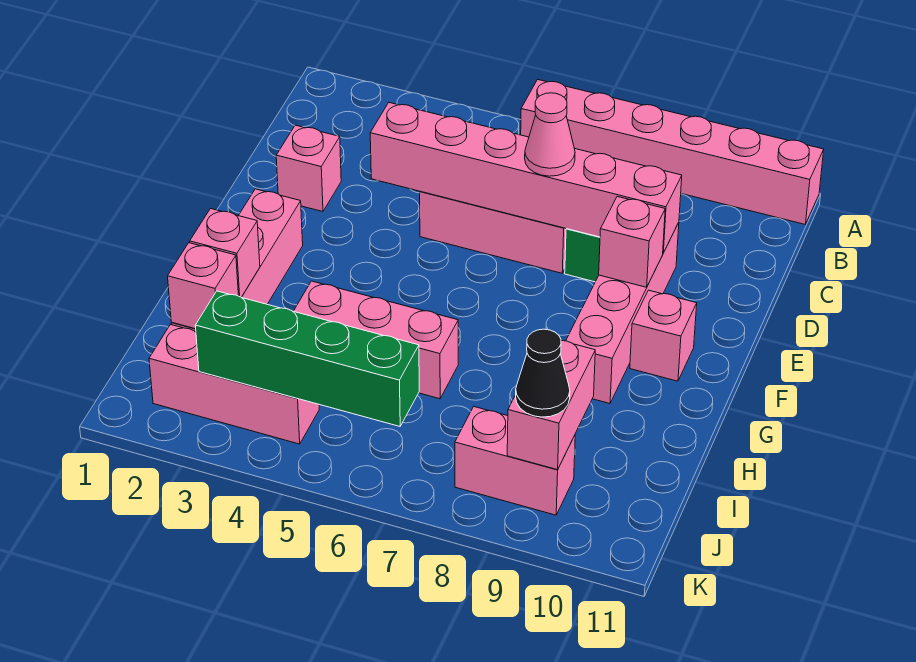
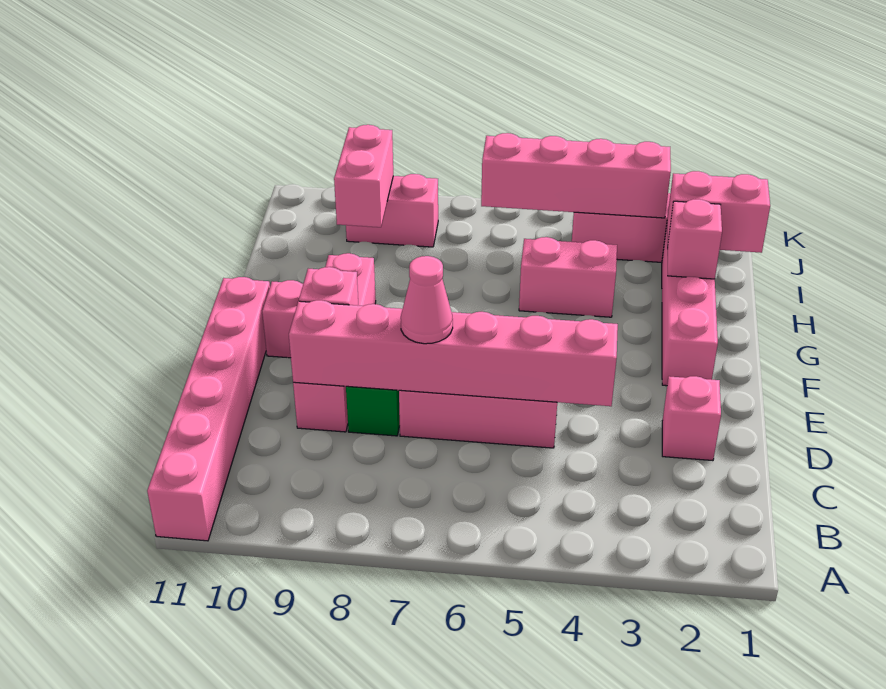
pink 1x6 brick [521,80,824,224] -> pink 1x6 brick turned to [147,277,270,541]
pink 1x3 brick [294,281,458,399] -> pink 1x2 brick [519,237,617,317]
pink 1x1 brick [168,243,239,329] -> pink 1x2 brick [667,171,770,253]
green 1x4 brick [195,291,419,426] -> pink 1x4 brick [481,133,671,218]
black 1x1 cone [516,329,570,417] -> none

